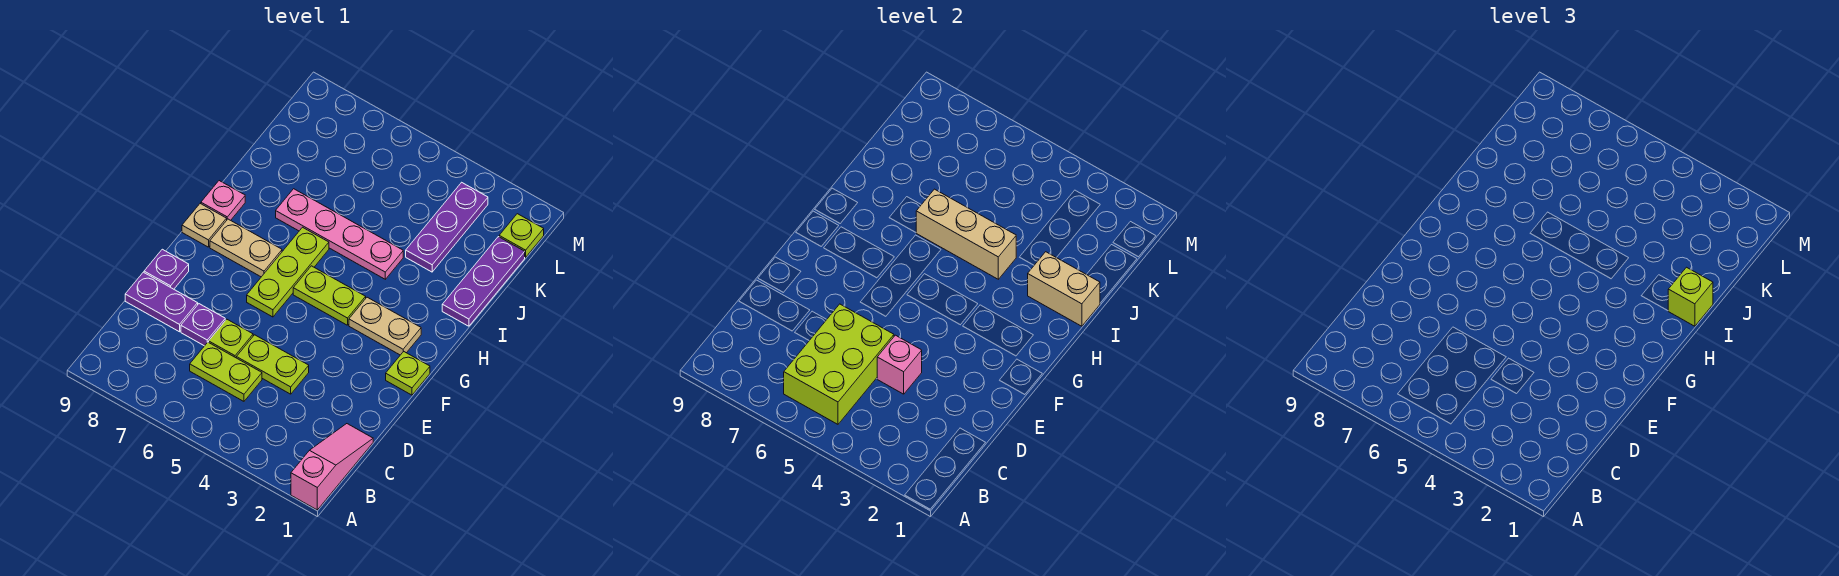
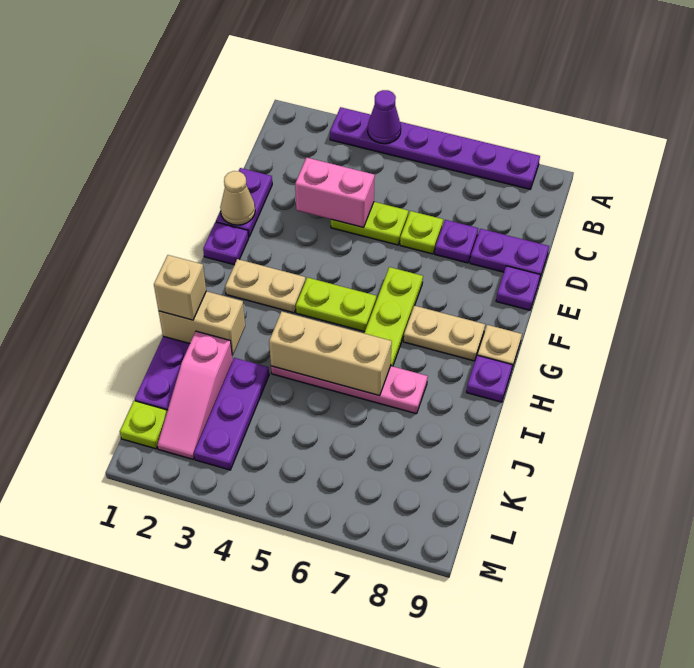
pink 1x3 slope [291,424,373,510] -> pink 1x3 slope moved to [157,331,233,459]
none -> purple 1x6 plate [330,107,540,189]
none -> purple 1x1 cone [368,90,401,144]
lime 2x3 brick [784,304,894,424] -> none
lime 1x2 plate [190,342,262,401] -> none
none -> purple 1x2 plate [216,168,272,237]
pink 1x1 brick [877,335,922,394] -> pink 1x2 brick [295,158,375,228]
none -> tan 1x1 cone [220,171,255,225]
lime 1x1 plate [386,351,430,395] -> purple 1x1 plate [203,222,249,265]
pink 1x1 plate [201,181,245,220] -> purple 1x1 plate [467,355,512,402]
lime 1x1 brick [1668,267,1713,326] -> tan 1x1 brick [154,255,206,320]

